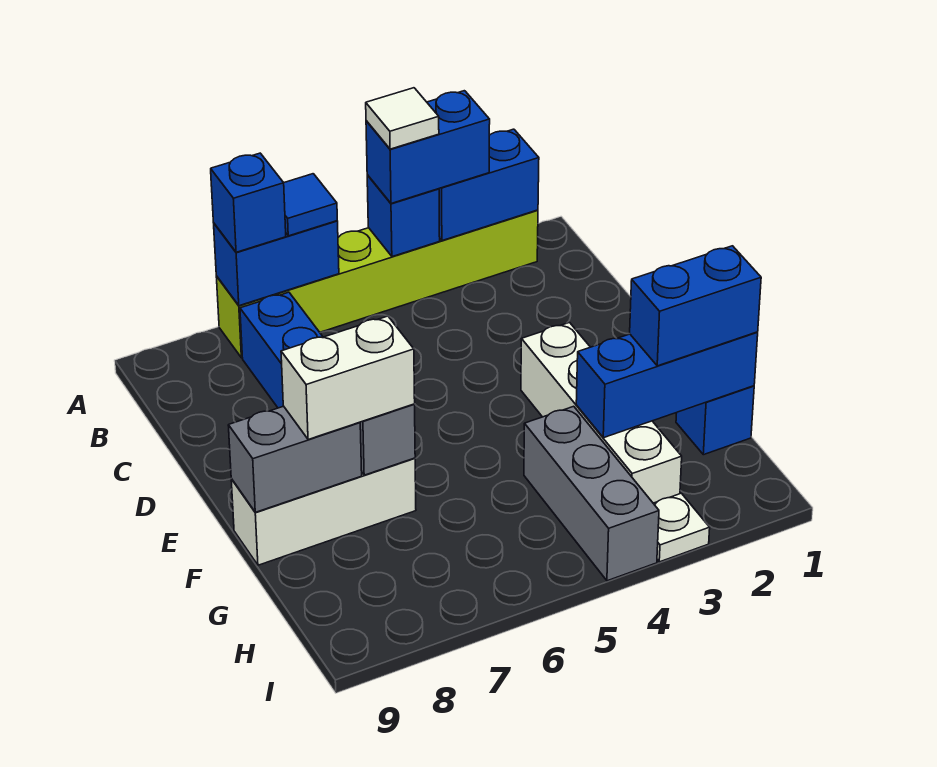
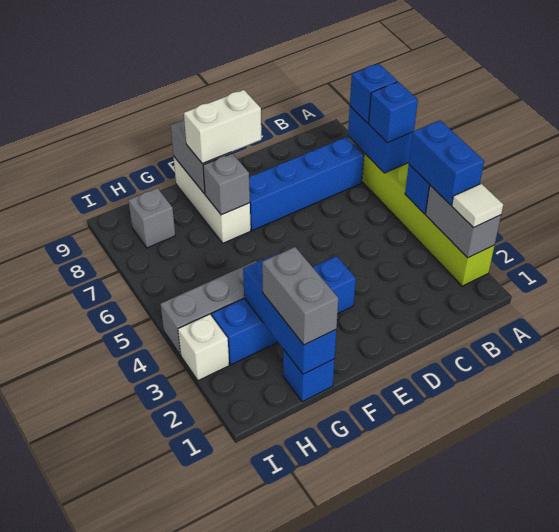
blue 1x2 brick [439,129,539,241] -> grey 1x2 brick [426,185,501,258]
white 1x1 tile [366,88,439,149] -> white 1x1 tile moved to [452,184,503,228]
blue 1x1 tile [284,174,337,236] -> blue 1x1 brick [369,82,418,143]
white 1x4 brick [521,323,682,503] -> blue 1x4 brick [212,256,356,365]
white 1x2 brick [281,316,415,440] -> white 1x2 brick turned to [184,90,261,164]
blue 1x2 brick [630,246,761,366] -> grey 1x2 brick [262,247,338,345]
none -> grey 1x1 brick [128,188,175,248]
white 1x1 plate [653,493,710,562] -> white 1x1 brick [178,314,229,381]

